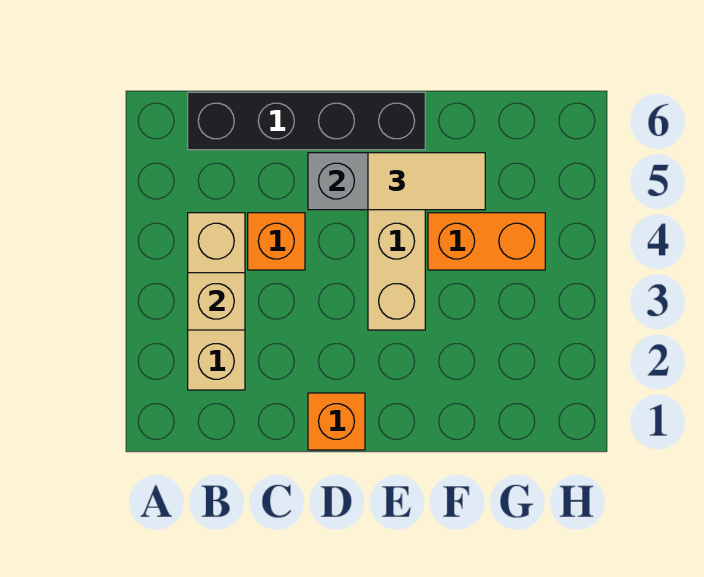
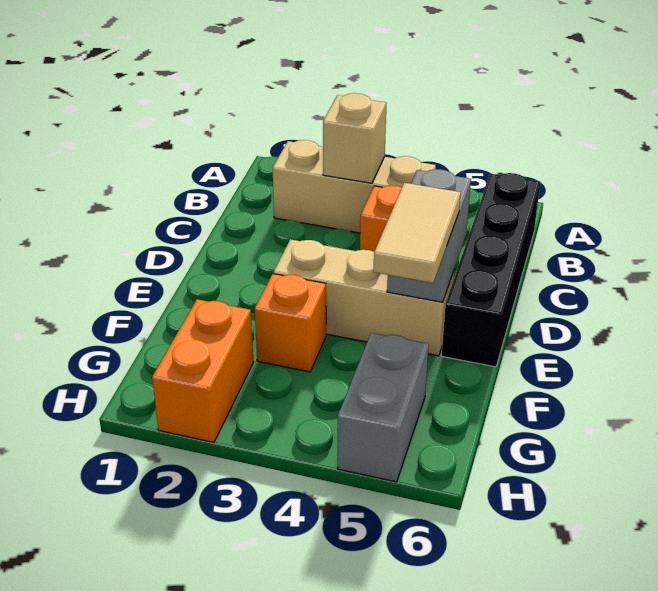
orange 1x1 brick [308,393,365,450] -> orange 1x1 brick moved to [255,274,326,372]
orange 1x2 brick [428,213,545,270] -> orange 1x2 brick moved to [152,299,254,442]
none -> grey 1x2 brick [338,333,429,482]

